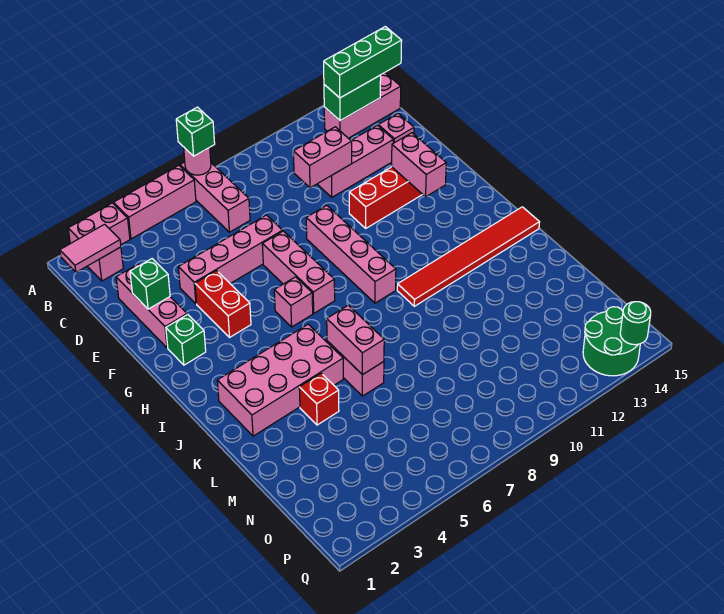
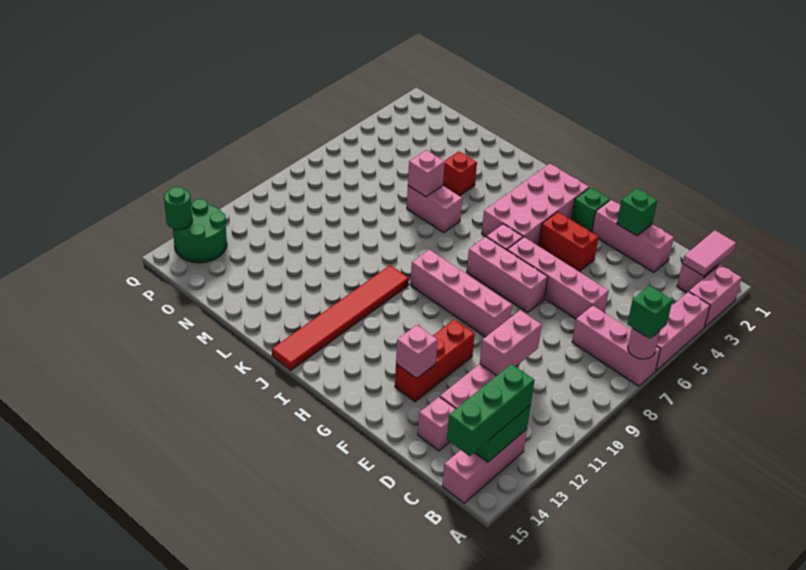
pink 1x4 brick [178,215,283,304] -> pink 1x4 brick turned to [507,237,609,319]
pink 1x2 brick [392,133,446,197] -> pink 1x1 brick [396,325,438,378]
pink 2x4 brick [217,324,343,436] -> pink 2x4 brick moved to [482,164,589,245]
pink 1x2 brick [327,305,384,375] -> pink 1x1 brick [408,150,445,197]

